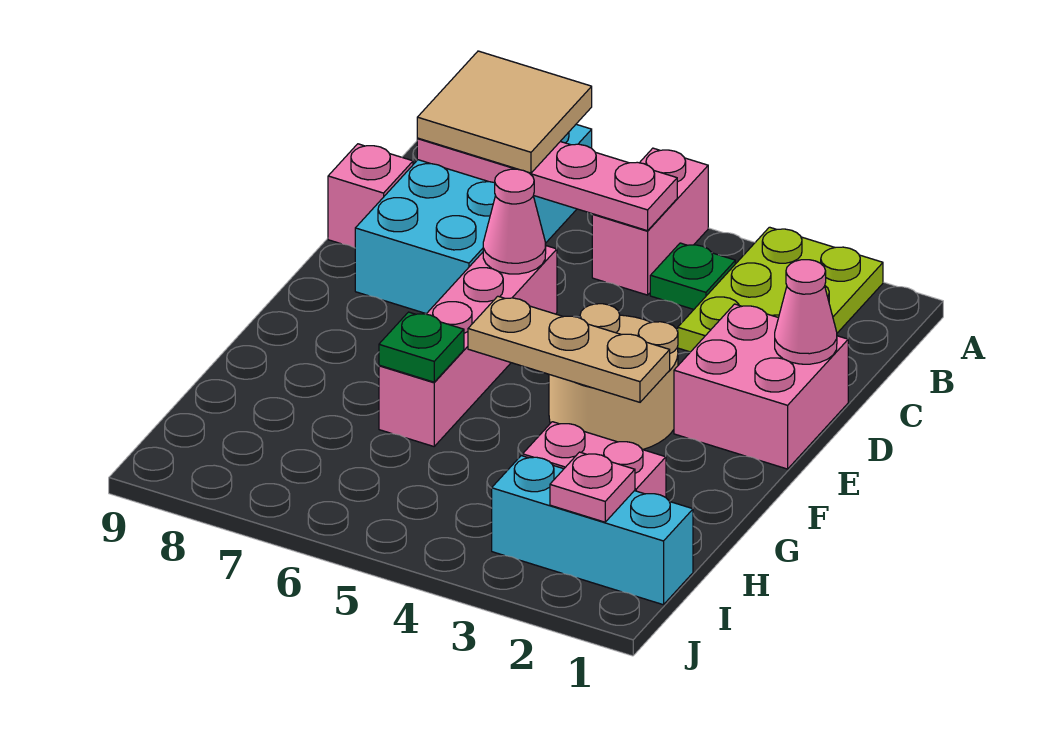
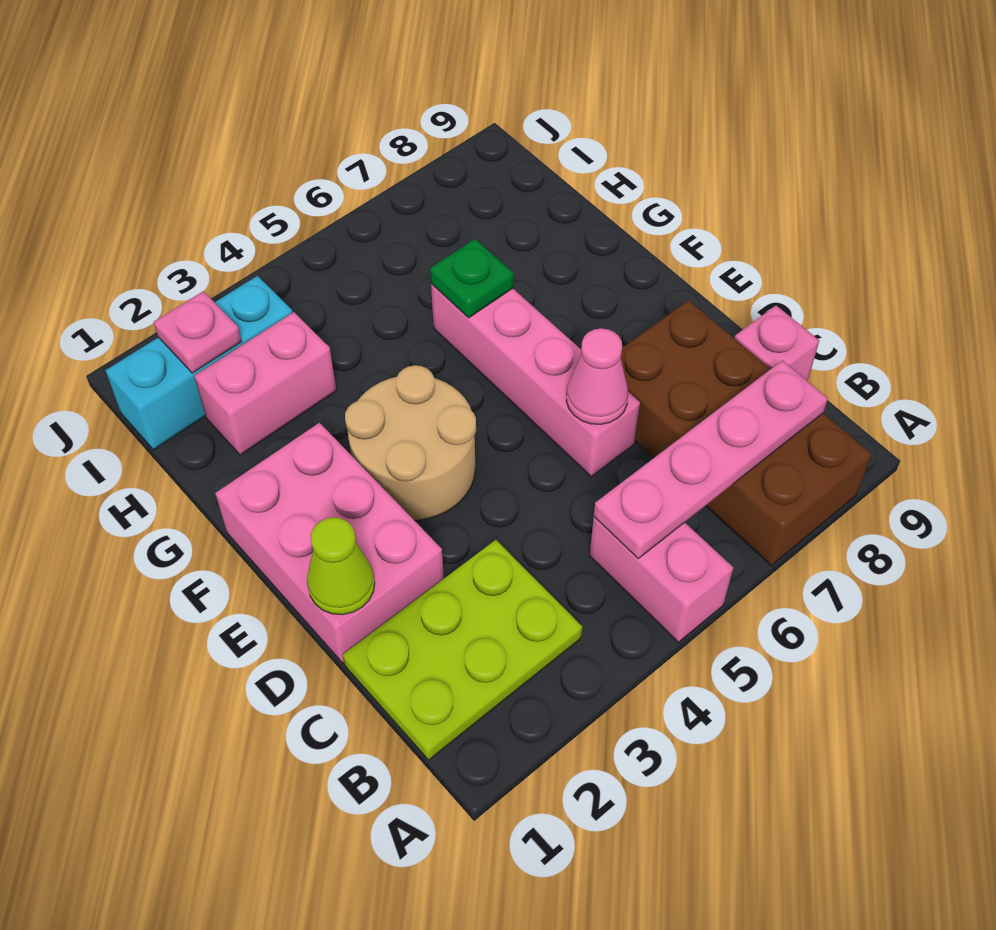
lime 2x3 plate [678,227,883,352] -> lime 2x3 plate turned to [343,540,582,760]
cyan 2x4 brick [355,124,592,314] -> brown 2x4 brick [621,300,872,565]
tan 2x2 tile [417,51,592,173] -> none
green 1x1 plate [650,243,735,309] -> none
pink 2x2 brick [674,304,848,469] -> pink 2x3 brick [215,423,444,663]
pink 1x1 cone [775,260,837,364] -> lime 1x1 cone [307,517,375,615]
tan 1x3 plate [468,296,670,402] -> none

